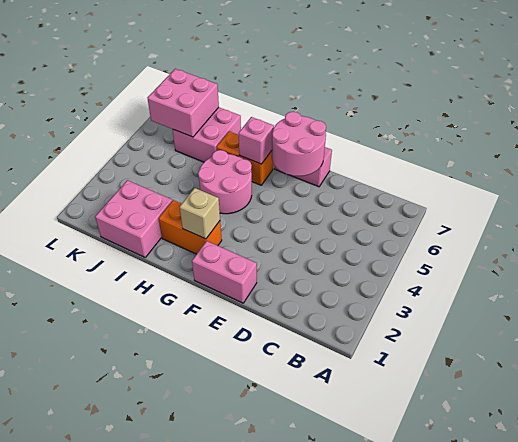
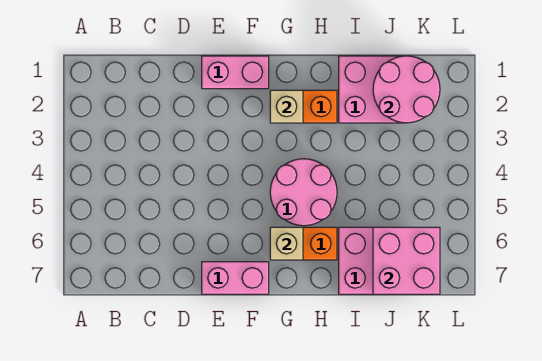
pink 2x2 round brick [272,112,326,176] -> pink 2x2 round brick moved to [373,56,440,123]
pink 1x1 brick [239,117,274,164] -> tan 1x1 brick [270,227,303,260]

